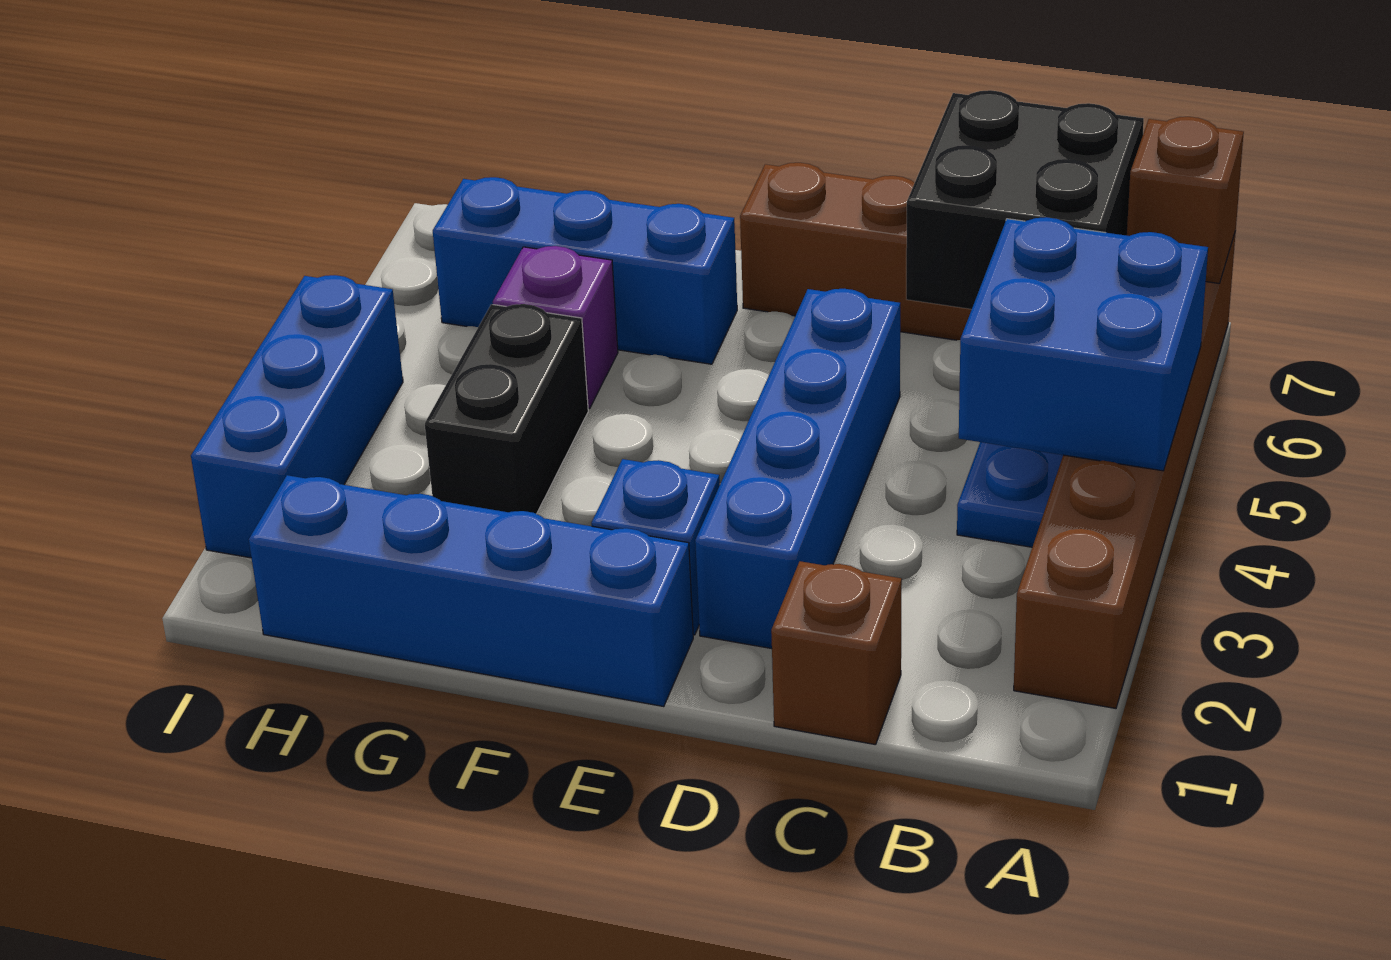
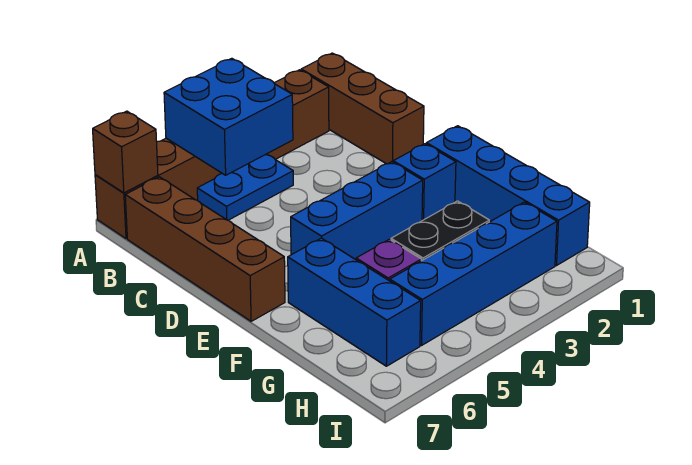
black 2x2 brick [906,90,1144,309] -> none
brown 1x1 brick [771,561,902,745] -> brown 1x3 brick [301,53,424,164]
blue 1x4 brick [695,289,900,649] -> blue 1x4 brick moved to [390,202,557,345]
blue 1x3 brick [191,275,403,558] -> blue 1x3 brick moved to [291,162,423,260]

